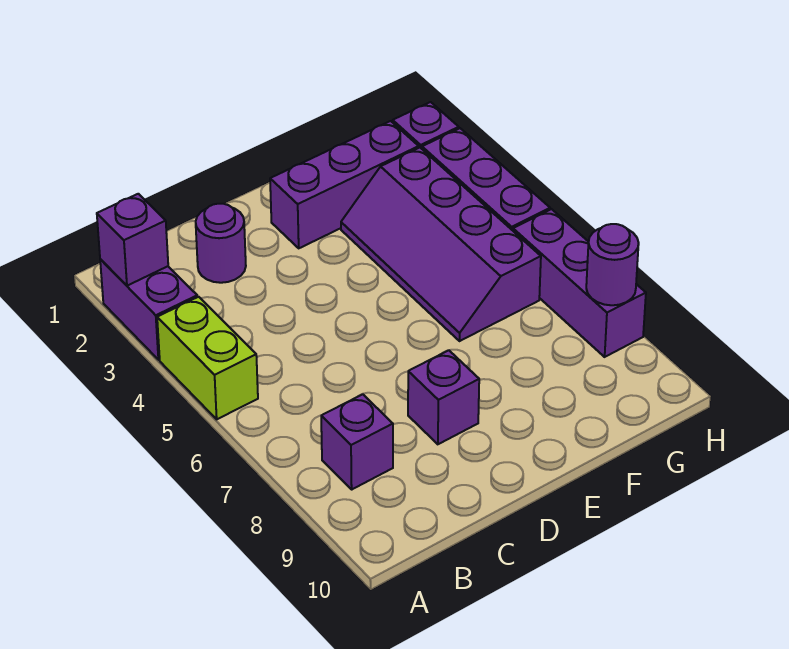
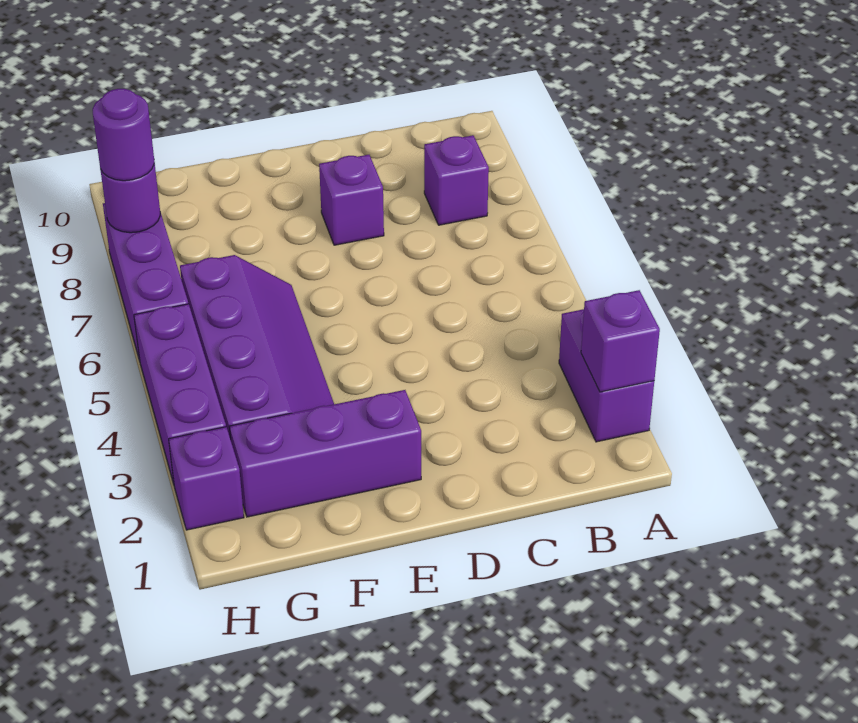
lime 1x2 brick [157,297,258,419] -> none
purple 1x1 round brick [196,204,246,283] -> purple 1x1 round brick moved to [93,89,154,181]

